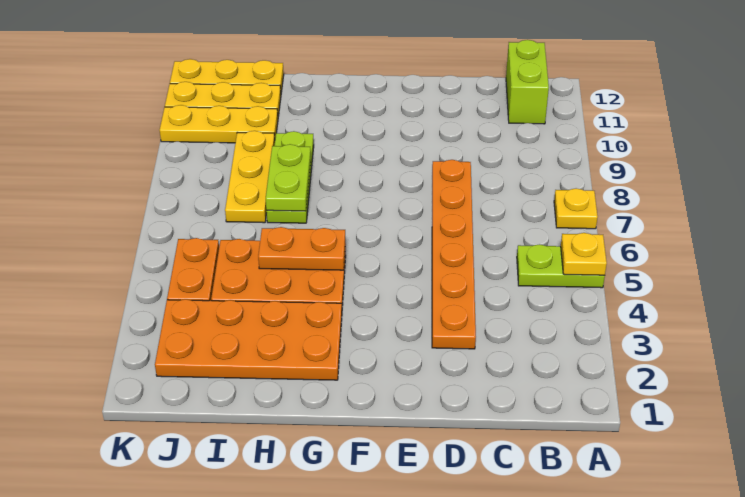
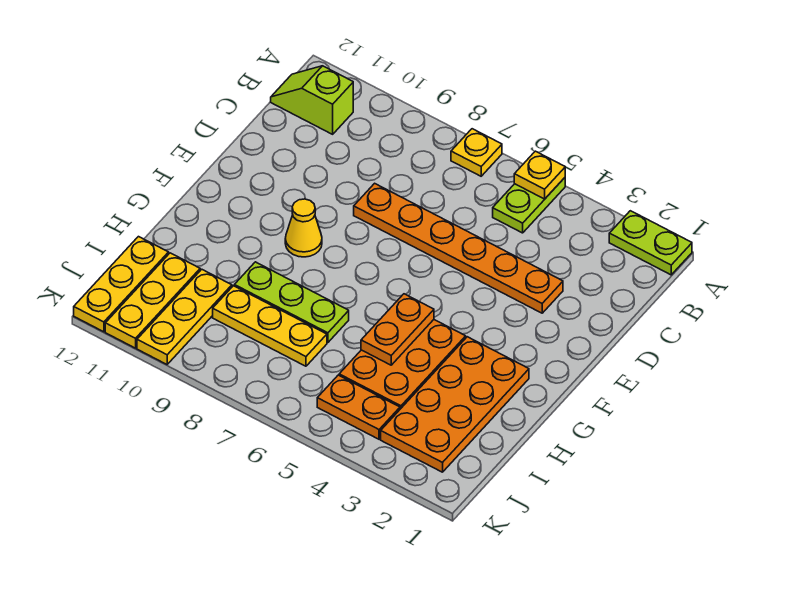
lime 1x2 brick [506,40,549,124] -> lime 1x2 slope [271,66,353,134]
none -> yellow 1x1 cone [285,199,322,257]
lime 1x2 plate [266,144,311,211] -> lime 1x2 plate moved to [609,211,692,275]

